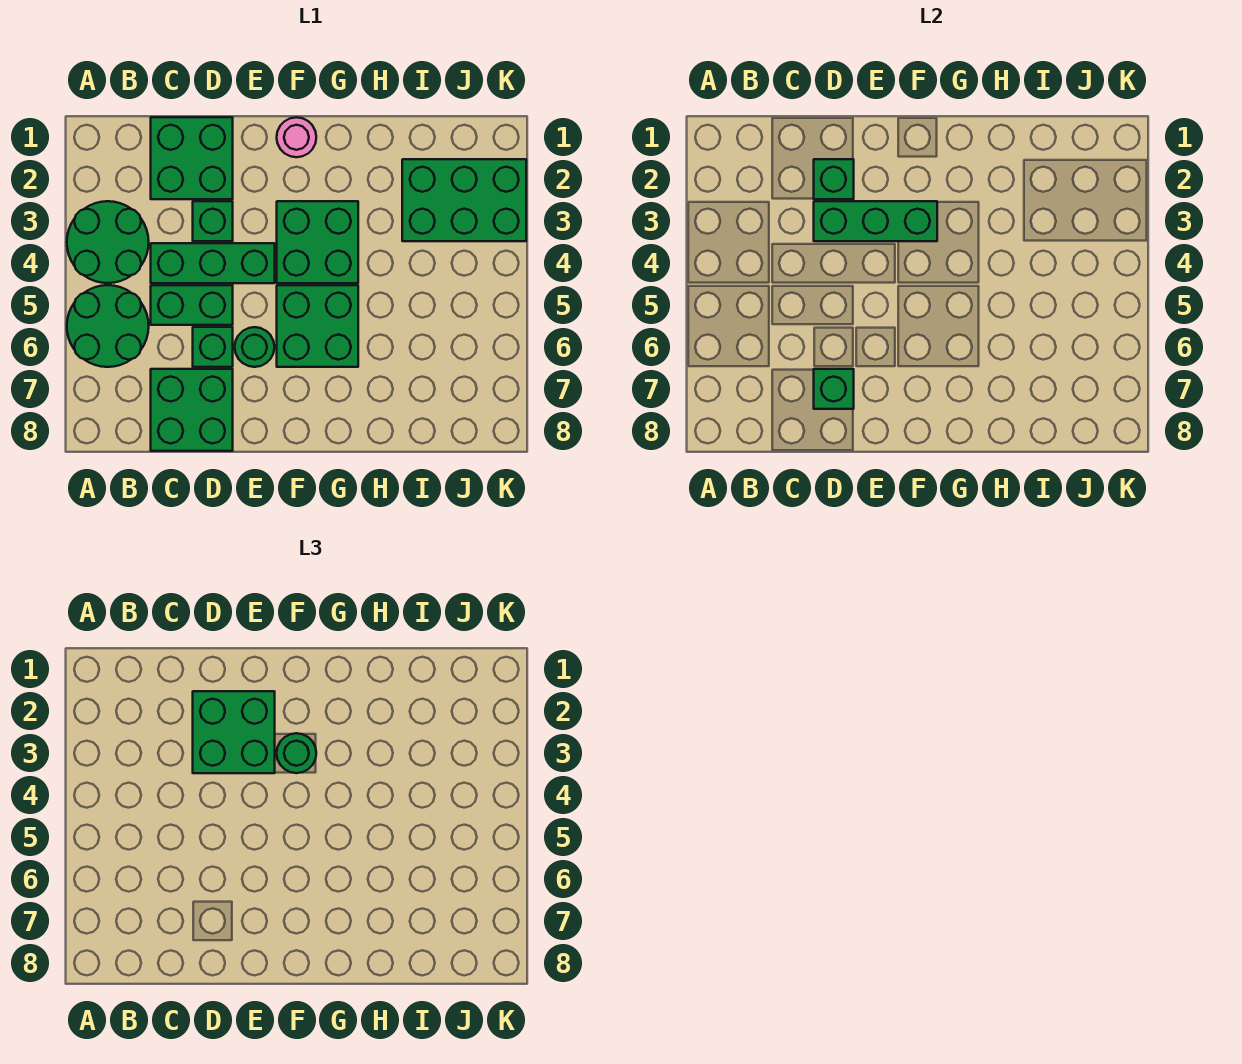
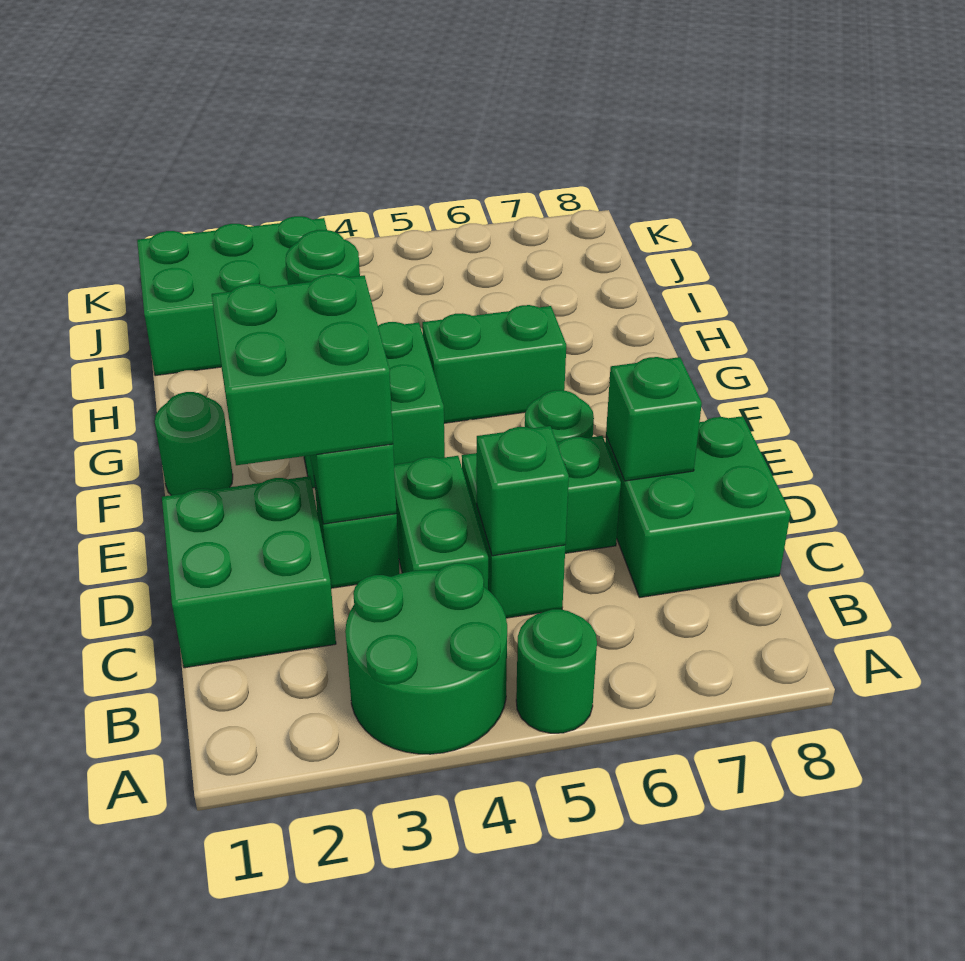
green 2x2 round brick [67,285,149,367] -> green 1x1 round brick [516,609,597,733]
green 1x3 brick [151,243,275,283] -> green 1x2 brick [394,456,488,590]
green 1x1 brick [814,159,854,199] -> green 1x1 brick moved to [477,426,569,556]
pink 1x1 round brick [277,117,316,157] -> green 1x1 round brick [155,392,233,495]
green 2x2 brick [277,285,358,367] -> green 1x2 brick [422,305,566,423]
green 2x3 brick [402,159,526,241] -> green 2x3 brick turned to [137,216,327,376]

